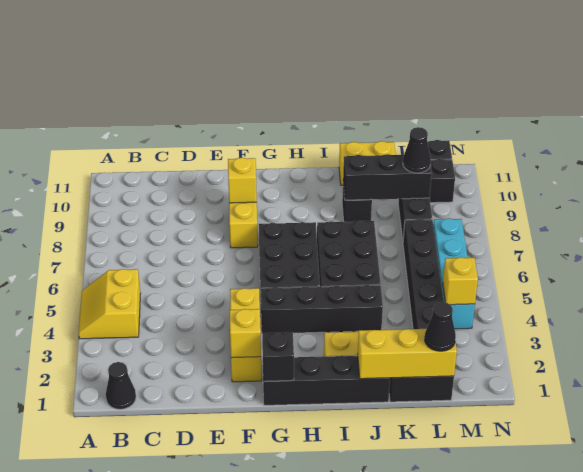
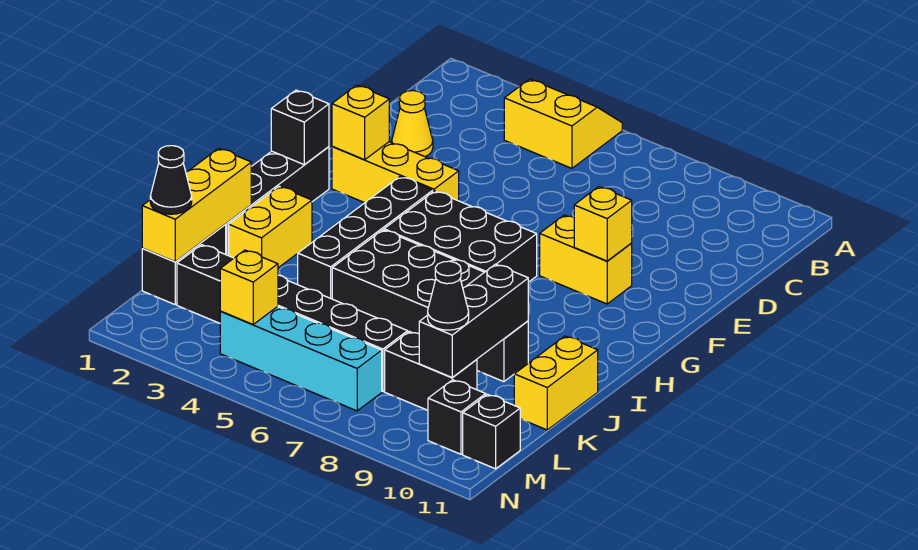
black 1x1 cone [106,362,136,409] -> none
none -> yellow 1x1 cone [392,91,433,157]

